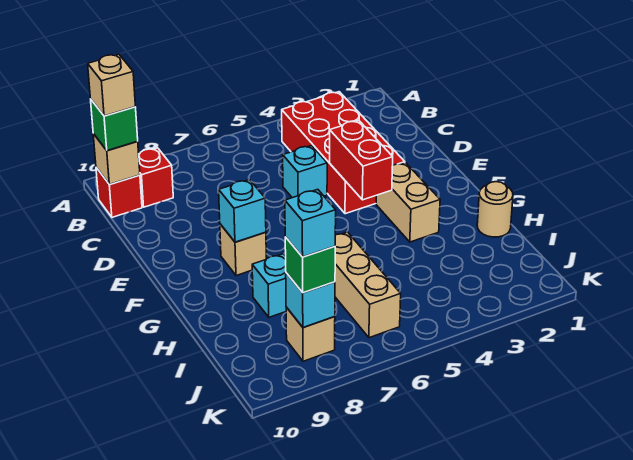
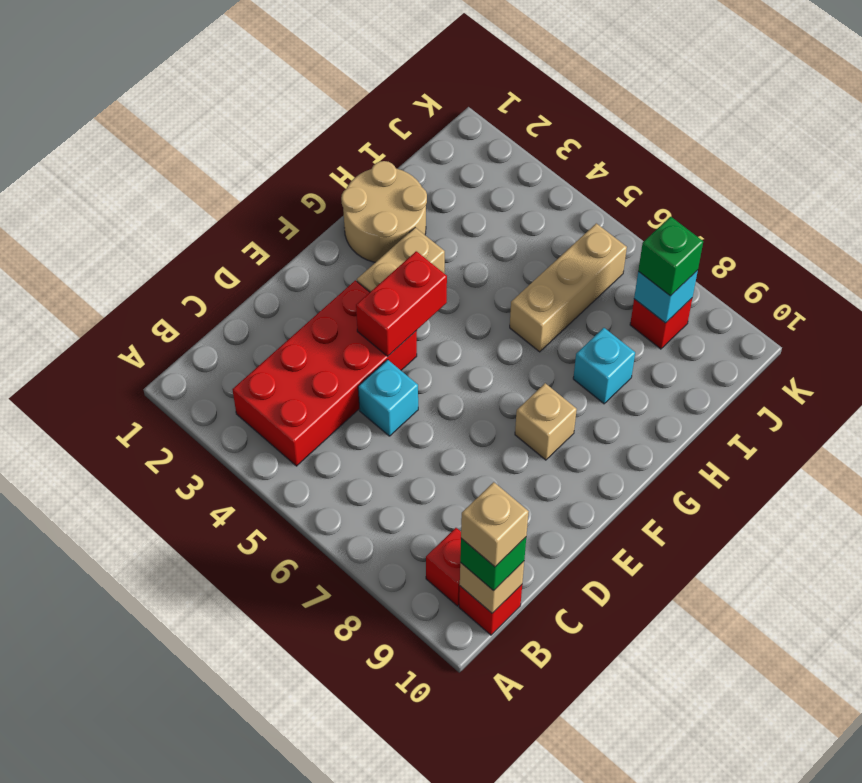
cyan 1x1 brick [219,179,266,242] -> none
tan 1x1 round brick [477,182,513,237] -> tan 2x2 round brick [341,161,427,262]
tan 1x1 brick [286,307,335,361] -> red 1x1 brick [630,298,692,349]
cyan 1x1 brick [285,189,336,257] -> none

